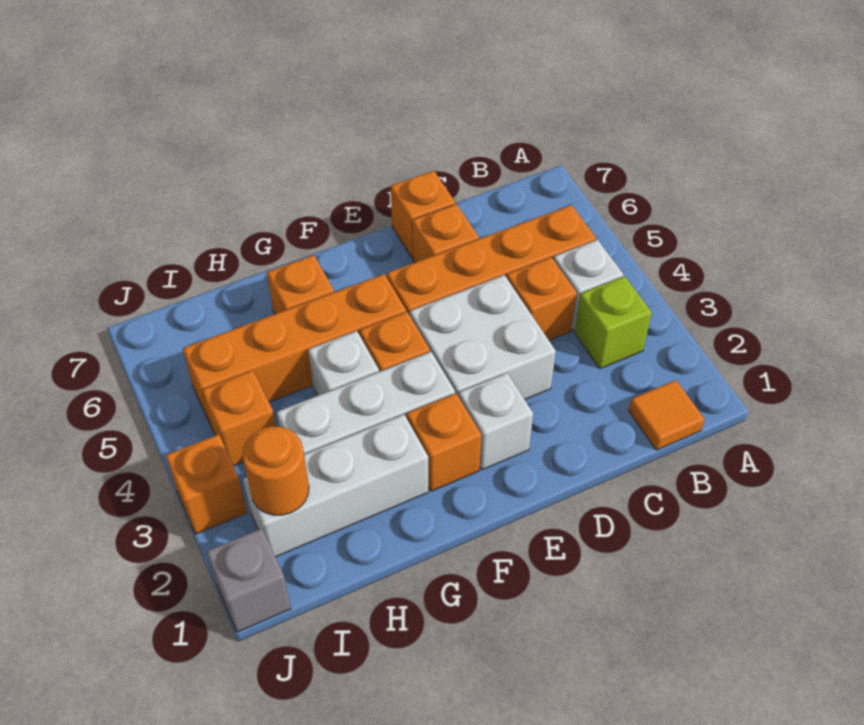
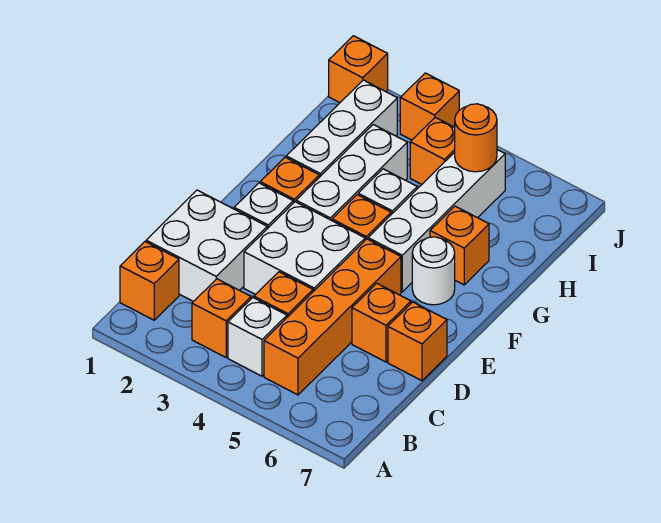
orange 1x1 tile [629,380,705,450] -> orange 1x1 brick [120,242,179,320]
lime 1x1 brick [575,276,652,369] -> orange 1x1 brick [192,279,251,357]
none -> white 2x2 brick [146,190,267,302]
orange 1x4 brick [183,274,406,425] -> white 1x4 brick [368,150,505,292]
none -> white 1x1 round brick [412,237,455,305]
orange 1x1 round brick [242,427,309,515] -> orange 1x1 round brick moved to [455,104,497,172]
grey 1x1 brick [206,528,291,632] -> orange 1x1 brick [329,36,388,103]

